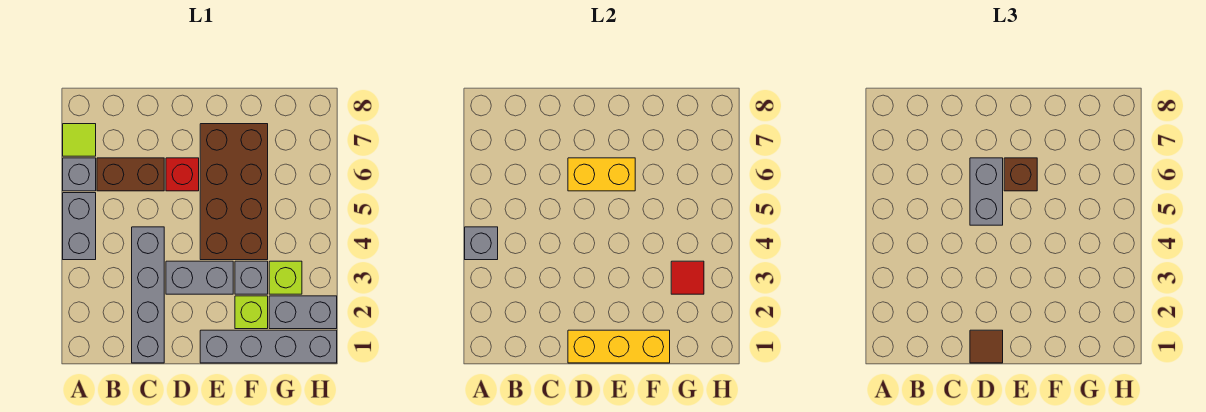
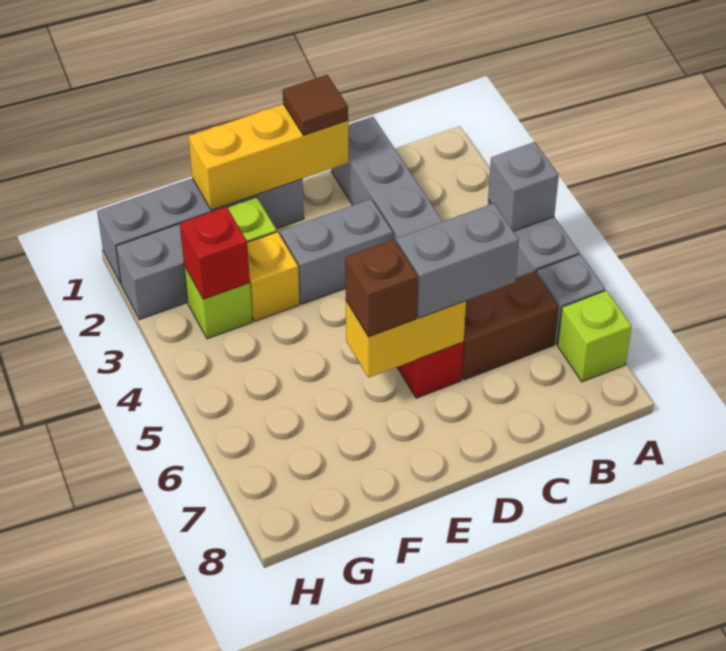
lime 1x1 tile [63,124,96,156] -> lime 1x1 brick [558,290,632,382]
grey 1x2 brick [970,158,1003,225] -> grey 1x2 brick turned to [396,203,519,318]
brown 2x4 brick [200,124,268,260] -> none
grey 1x1 brick [235,261,268,294] -> yellow 1x1 brick [247,232,300,321]
red 1x1 tile [671,261,704,294] -> red 1x1 brick [180,207,250,299]

